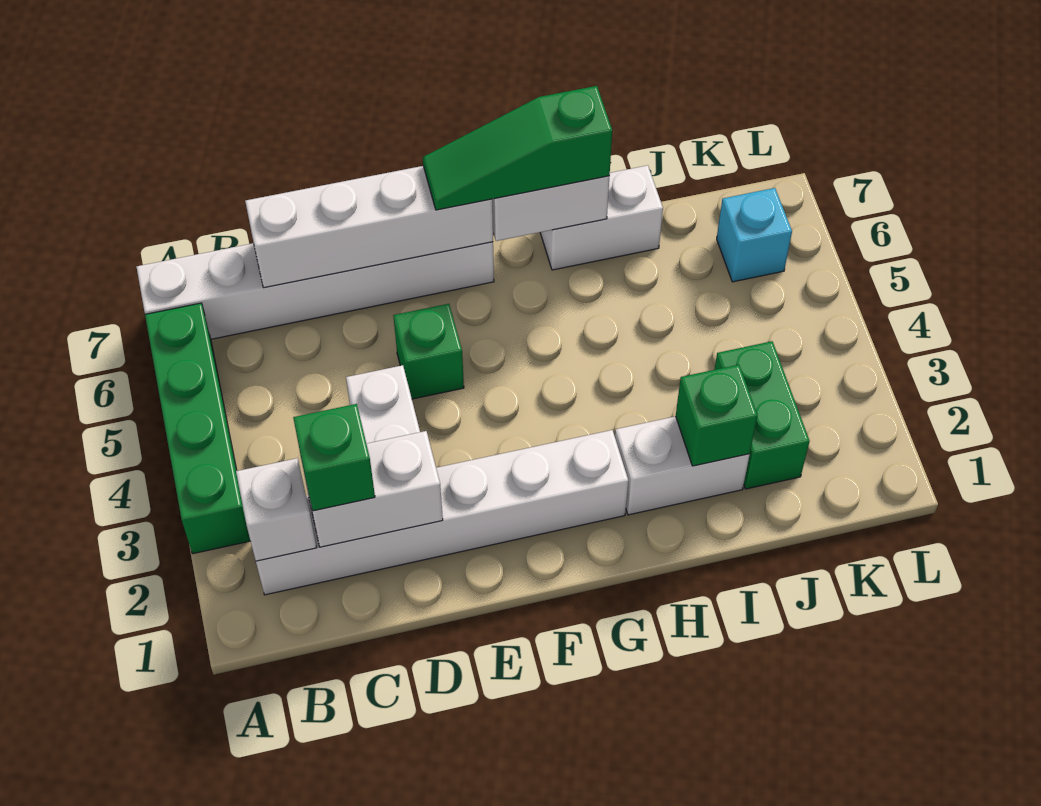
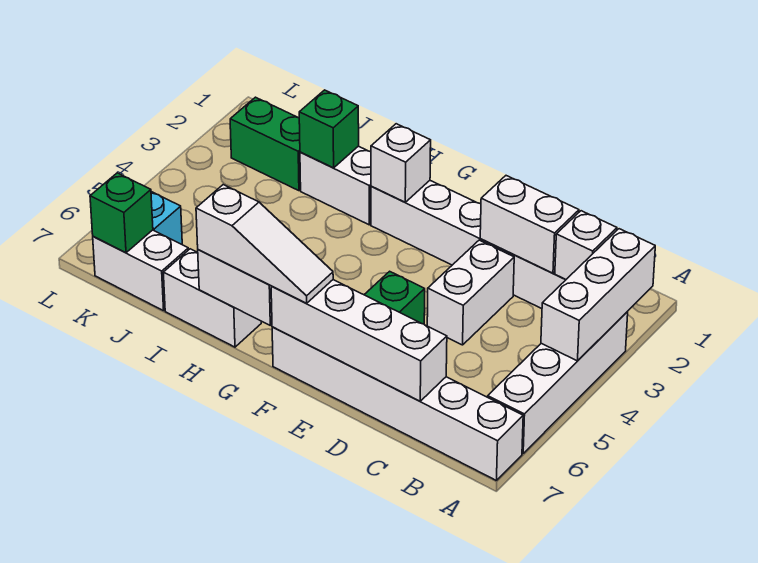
none -> white 1x3 brick [541,229,655,361]
green 1x4 brick [145,303,250,554] -> white 1x4 brick [488,312,628,453]
green 1x1 brick [293,404,375,511] -> green 1x1 brick moved to [90,173,153,253]
green 1x3 slope [423,86,612,210] -> white 1x3 slope [196,185,333,303]
none -> white 1x1 brick [371,124,431,202]
green 1x2 brick [715,341,810,489] -> green 1x2 brick turned to [230,97,301,191]
none -> white 1x2 brick [93,230,188,311]

